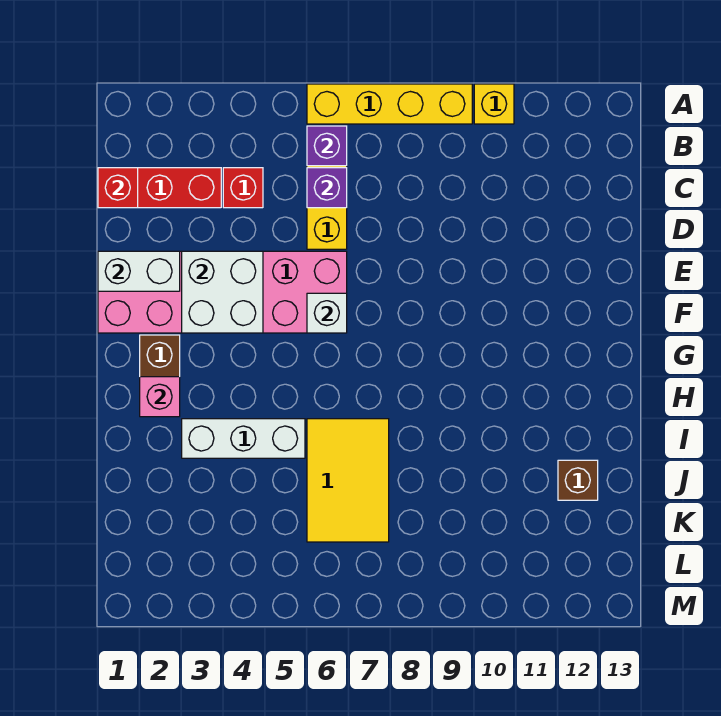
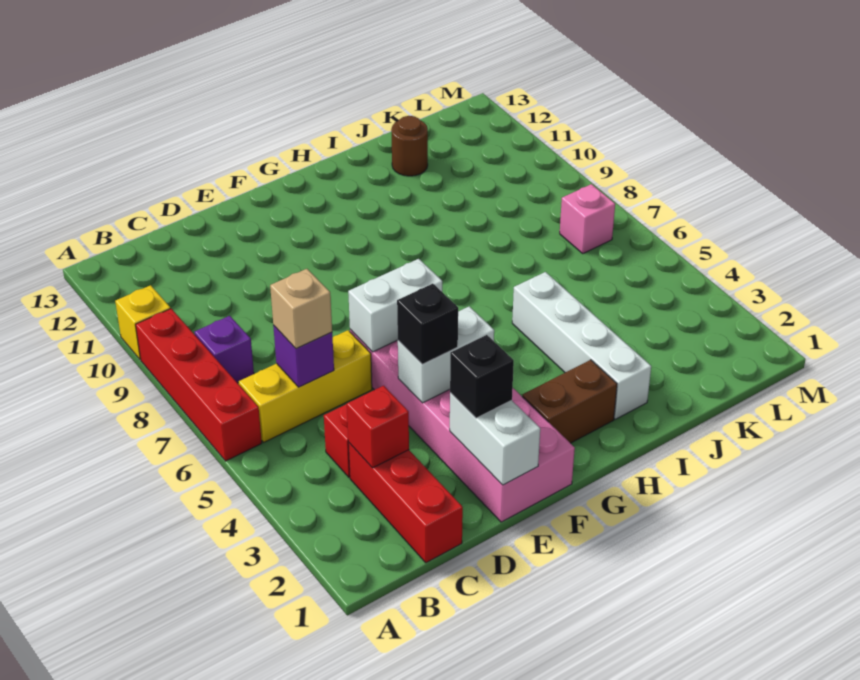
yellow 1x4 brick [307,84,472,124] -> red 1x4 brick [136,309,262,461]
purple 1x1 brick [307,126,347,166] -> purple 1x1 brick moved to [194,316,254,383]
red 1x1 brick [98,168,138,208] -> red 1x1 brick moved to [347,386,409,468]
none -> tan 1x1 brick [270,269,332,349]
none -> black 1x1 brick [450,335,514,418]
white 2x2 brick [182,251,263,333] -> white 1x2 brick [398,306,494,403]
none -> black 1x1 brick [397,284,458,364]
white 1x1 brick [307,293,347,333] -> white 1x2 brick [348,259,442,352]
pink 1x1 brick [140,377,180,417] -> pink 1x1 brick moved to [560,184,615,253]
white 1x3 brick [182,419,305,458] -> white 1x4 brick [512,272,651,419]
yellow 2x3 tile [307,419,389,542] -> none
brown 1x1 brick [558,460,598,500] -> brown 1x1 round brick [391,116,428,176]

